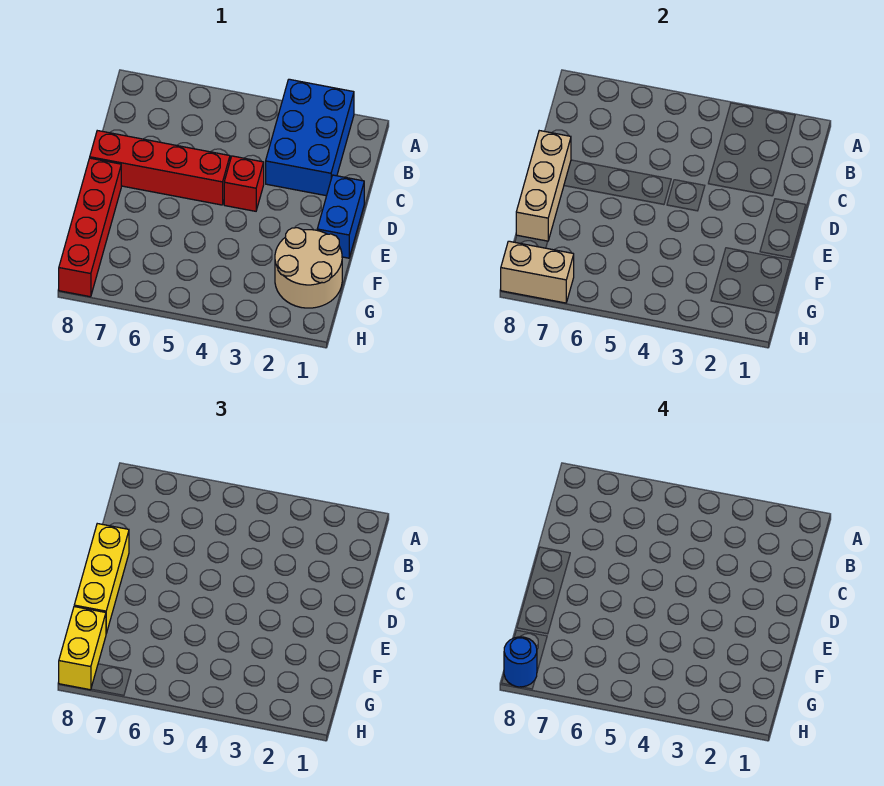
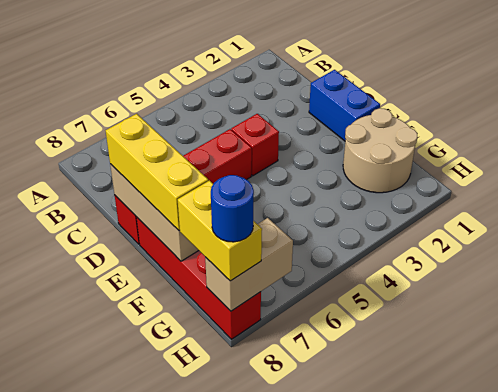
blue 2x3 brick [266,79,354,196] -> none

